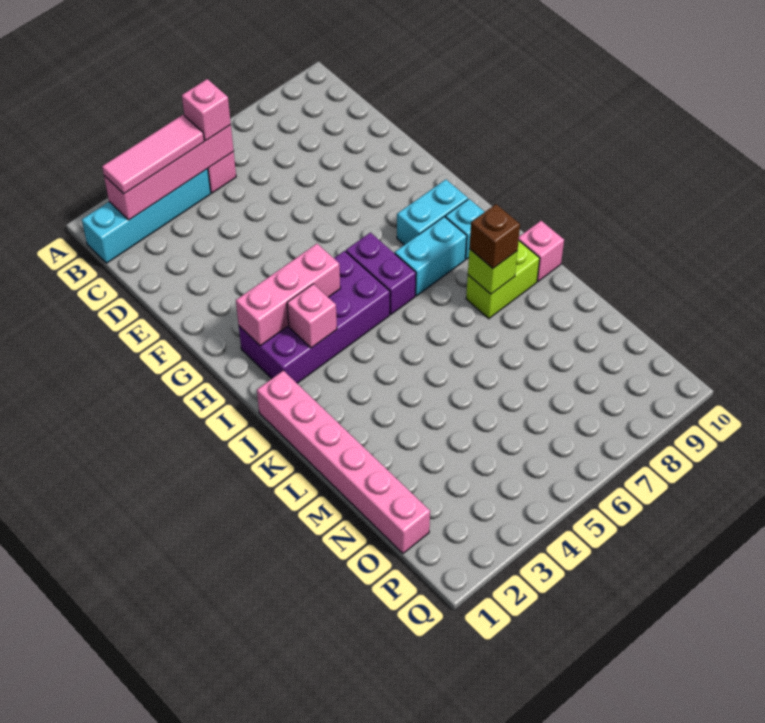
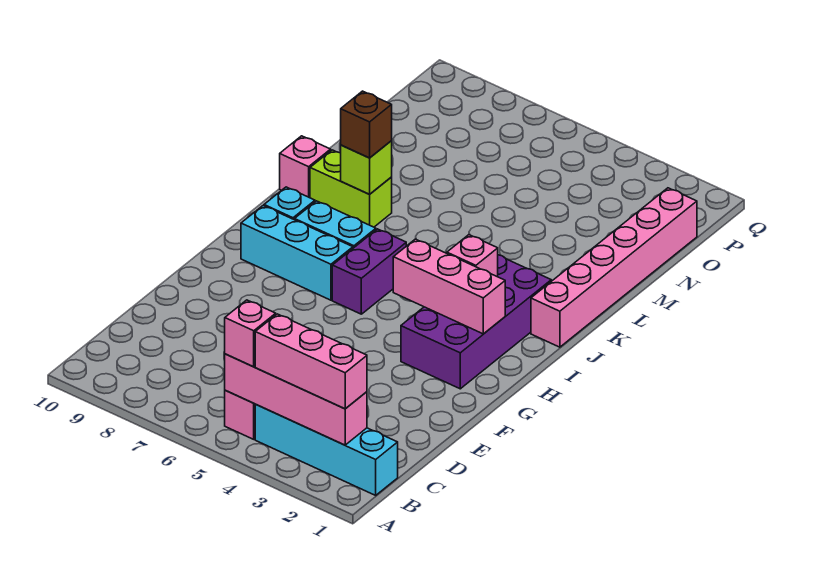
pink 1x3 tile [102,115,204,194] -> pink 1x3 brick [255,314,367,409]
purple 2x4 brick [239,251,390,383] -> purple 2x4 brick turned to [401,255,551,389]
cyan 1x2 brick [397,180,468,245] -> cyan 1x3 brick [241,206,353,300]

